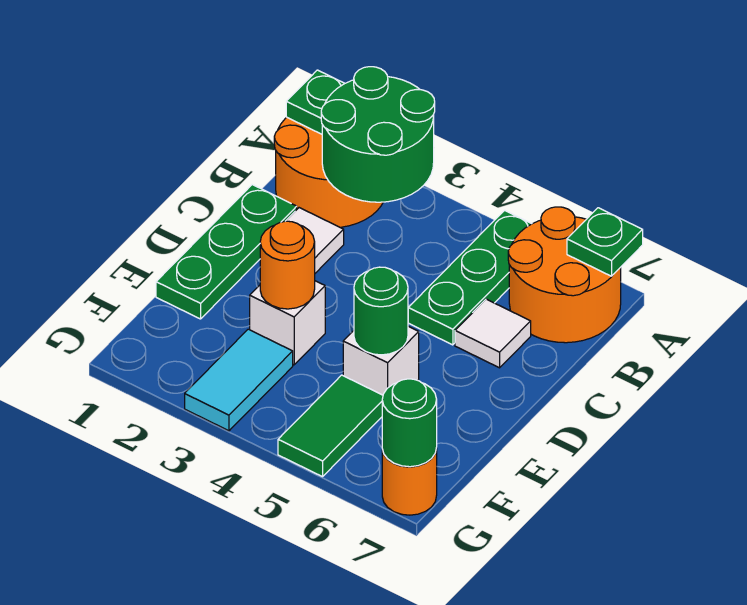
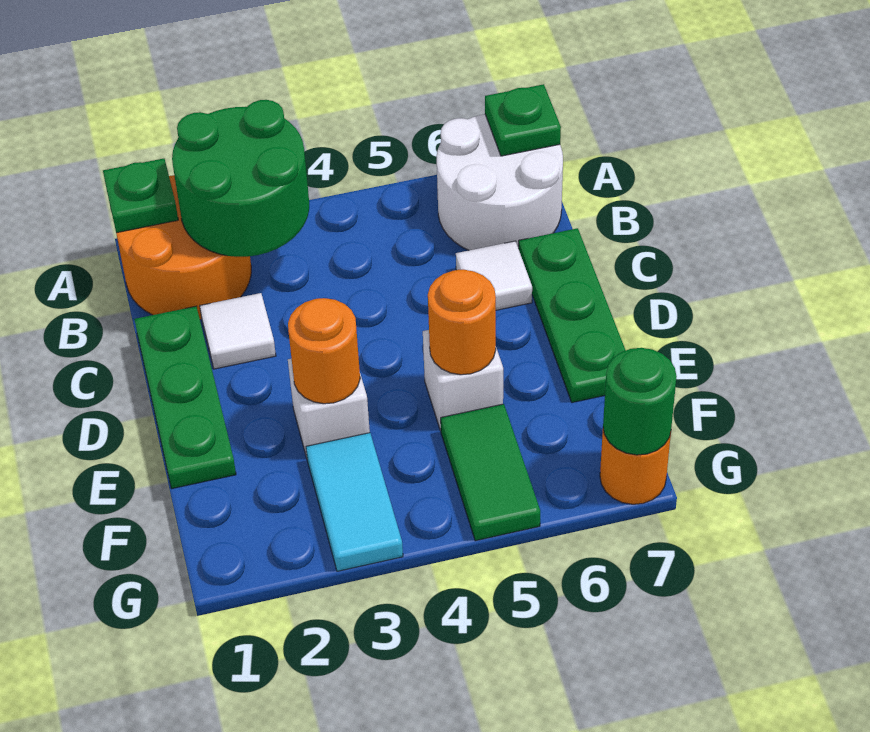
green 1x3 plate [408,210,531,345] -> green 1x3 plate moved to [518,228,626,403]
orange 2x2 round brick [508,207,621,343] -> white 2x2 round brick [437,114,563,250]
green 1x1 round brick [354,267,408,355] -> orange 1x1 round brick [428,269,496,375]

